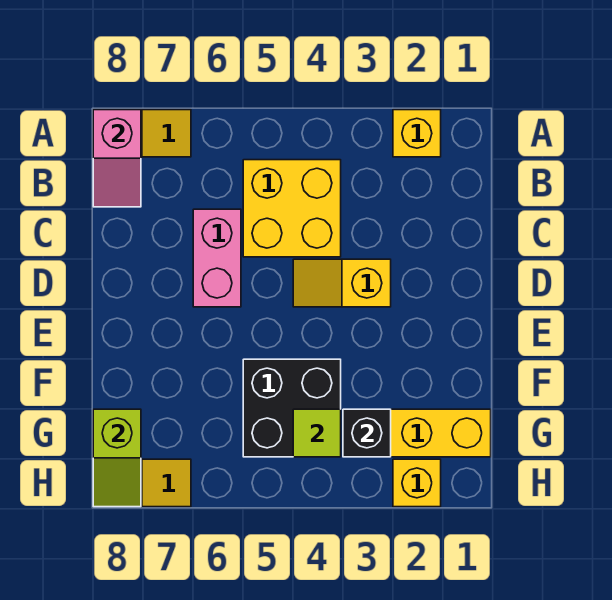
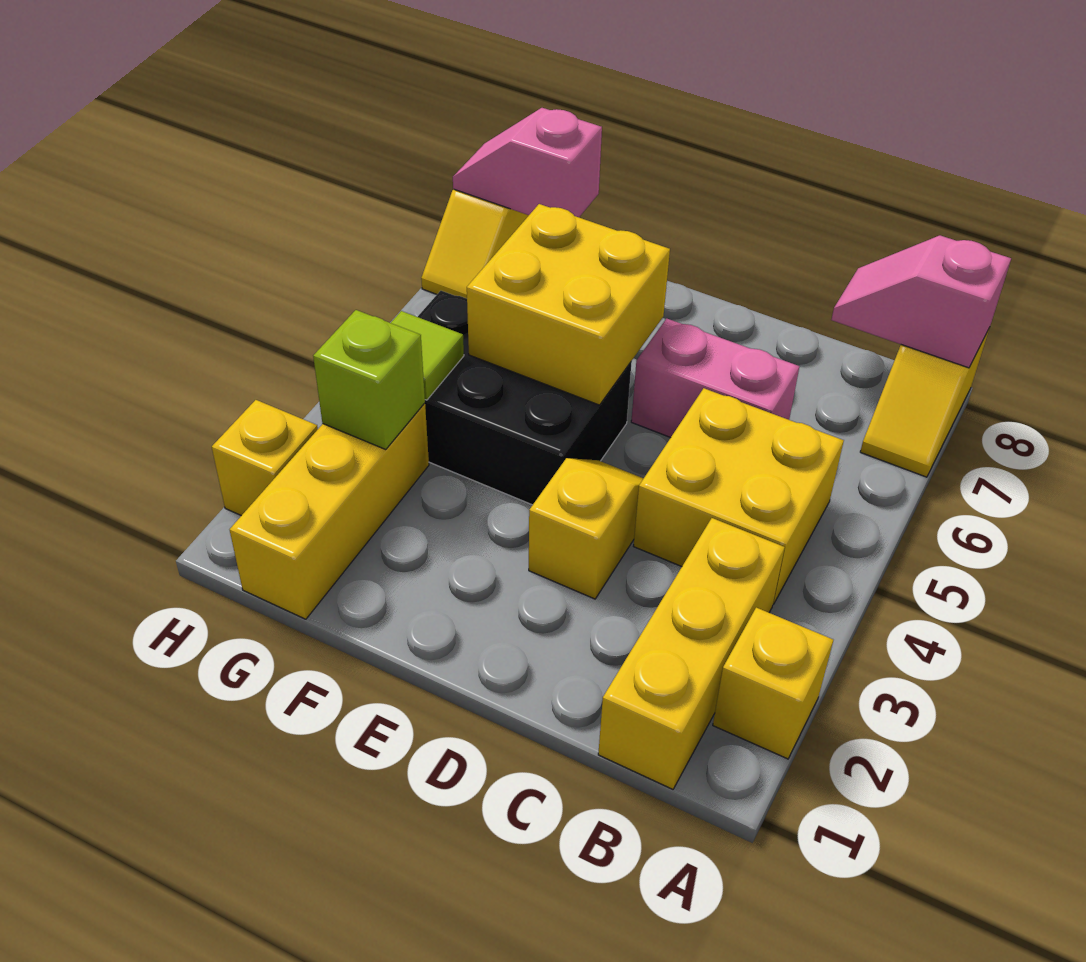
none -> yellow 1x3 brick [598,518,785,789]
none -> yellow 2x2 brick [467,204,670,405]
black 2x2 brick [243,359,341,457] -> black 2x3 brick [418,291,632,505]
black 1x1 brick [343,409,391,457] -> lime 1x1 brick [313,310,425,450]
lime 1x2 slope [93,409,141,507] -> pink 1x2 slope [453,108,602,217]

